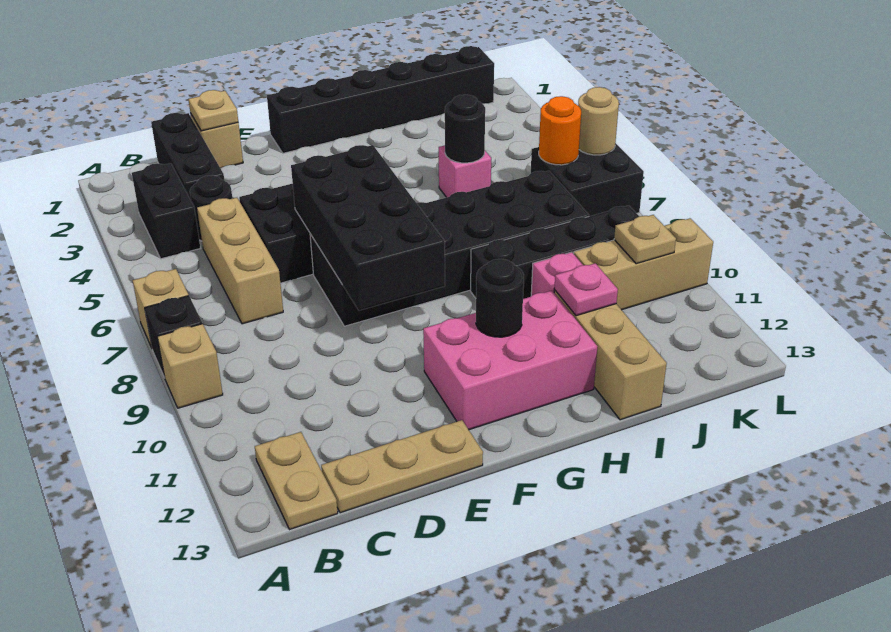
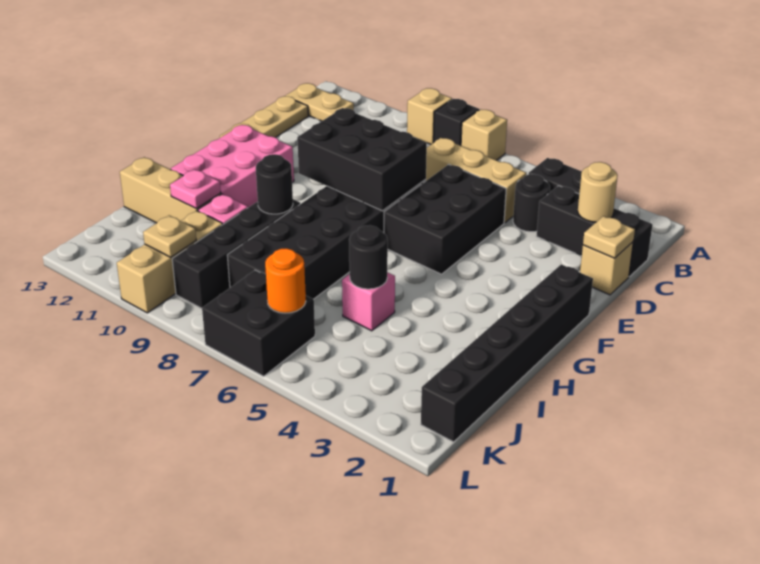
black 2x4 brick [291,145,445,311] -> black 2x3 brick [297,108,427,211]
black 1x1 round brick [476,259,524,337] -> black 1x1 round brick moved to [256,154,293,214]
tan 1x1 round brick [578,87,619,155] -> tan 1x1 round brick moved to [578,162,618,222]

